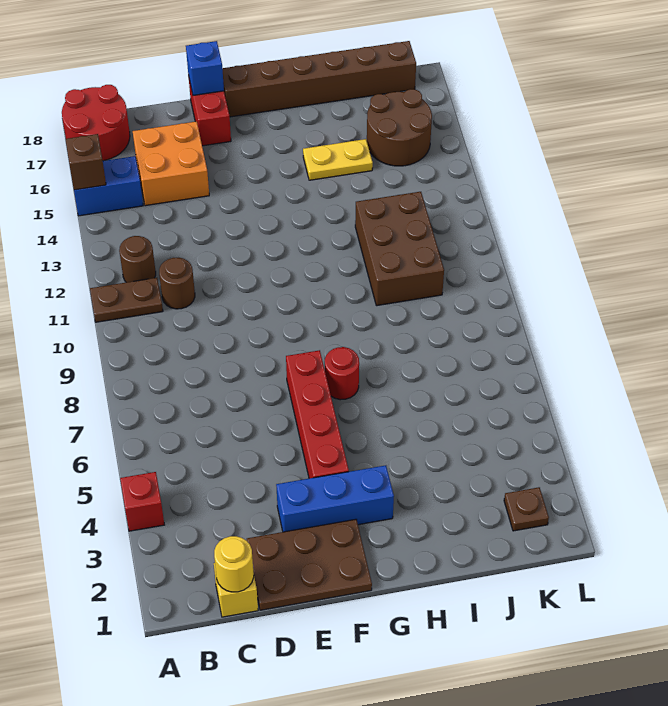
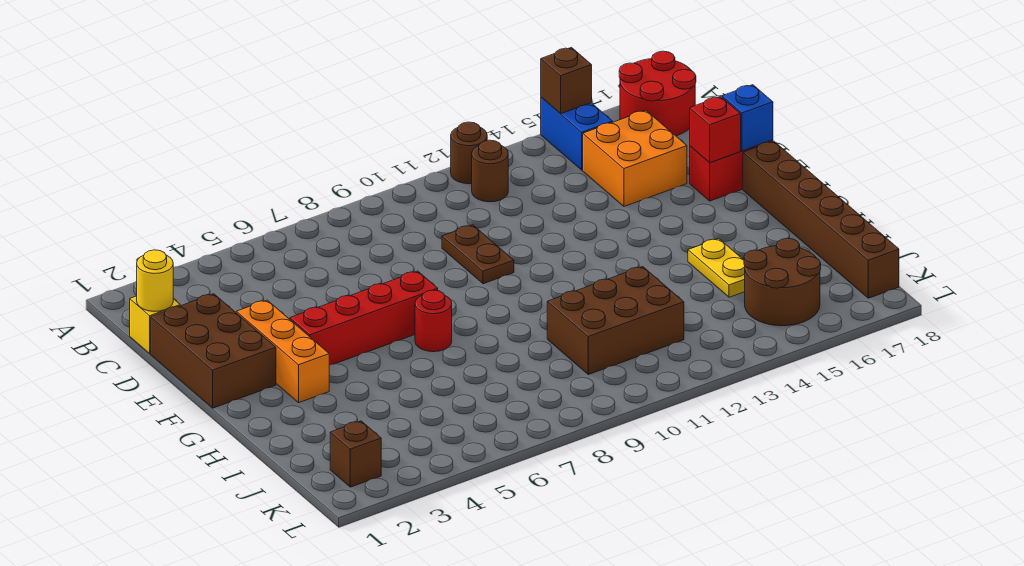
red 1x1 brick [120,472,164,531] -> red 1x1 brick moved to [690,97,741,163]
brown 1x2 plate [90,278,163,322] -> brown 1x2 plate moved to [442,225,514,284]
brown 1x1 round brick [159,258,195,309] -> brown 1x1 round brick moved to [451,122,487,184]
brown 2x3 plate [247,519,372,610] -> brown 2x3 brick [151,294,276,408]
blue 1x3 brick [276,465,394,532] -> orange 1x3 brick [236,300,329,403]
brown 1x1 plate [504,487,549,531] -> brown 1x1 brick [330,421,381,487]

